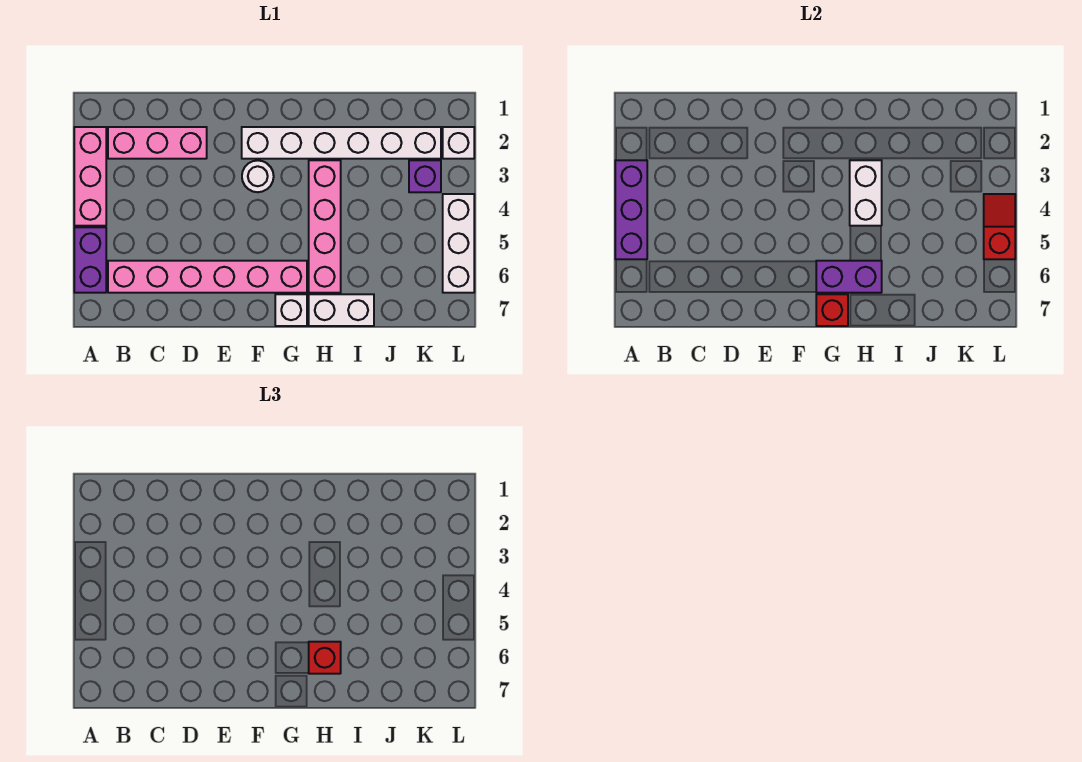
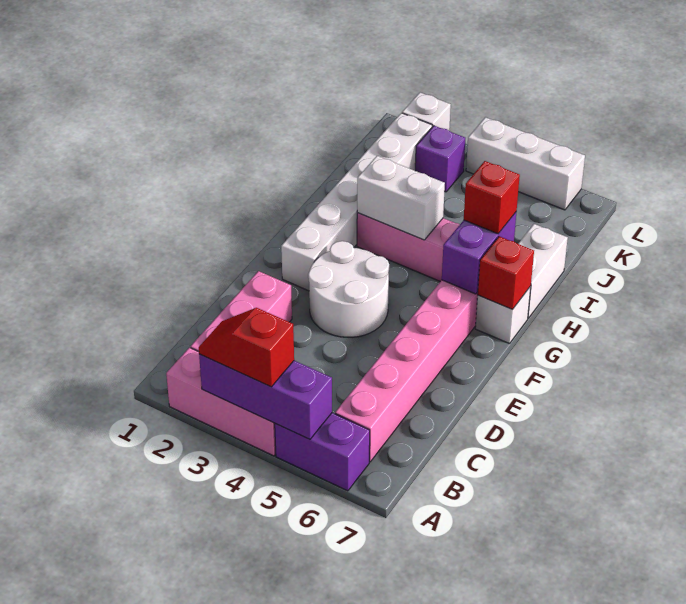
white 1x1 round brick [242,160,274,192] -> white 2x2 round brick [308,241,389,337]
red 1x2 slope [984,194,1015,259] -> red 1x2 slope moved to [199,308,294,387]

